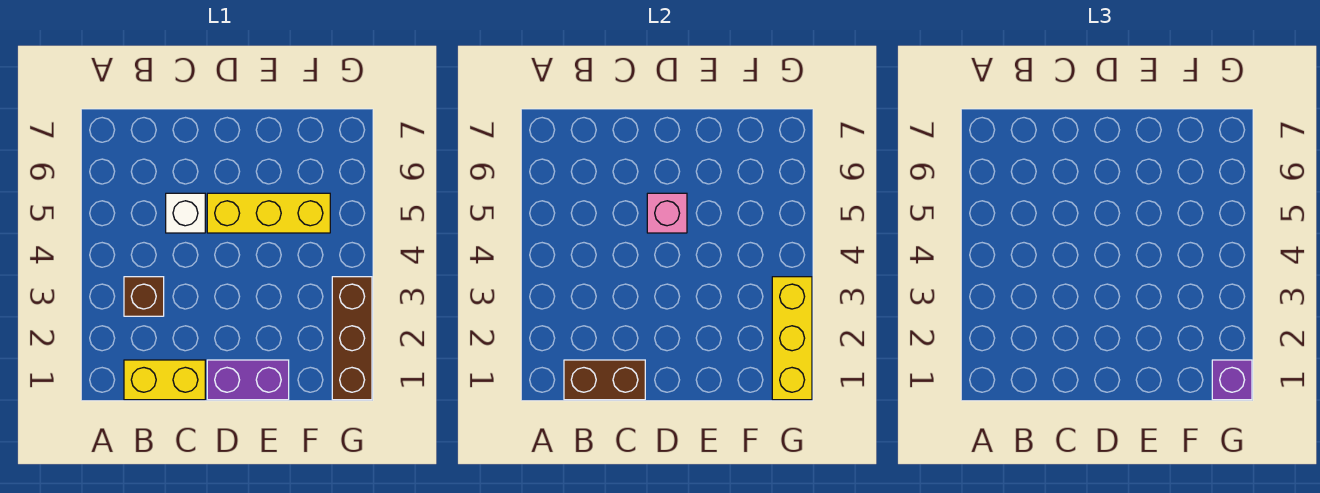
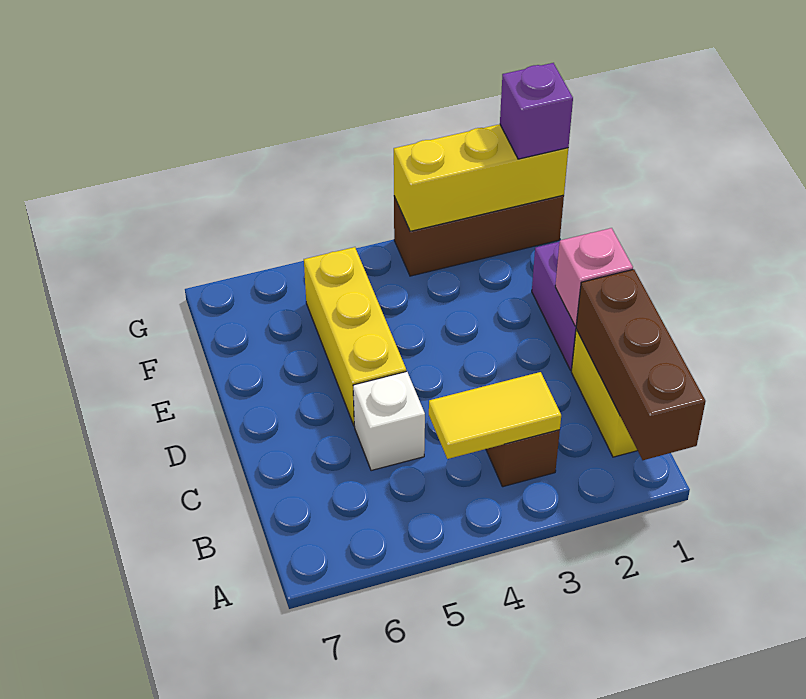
brown 1x2 brick [564,360,645,400] -> brown 1x3 brick [576,269,706,460]
none -> yellow 1x2 tile [429,372,561,459]
pink 1x1 brick [647,193,687,233] -> pink 1x1 brick moved to [555,228,633,326]

